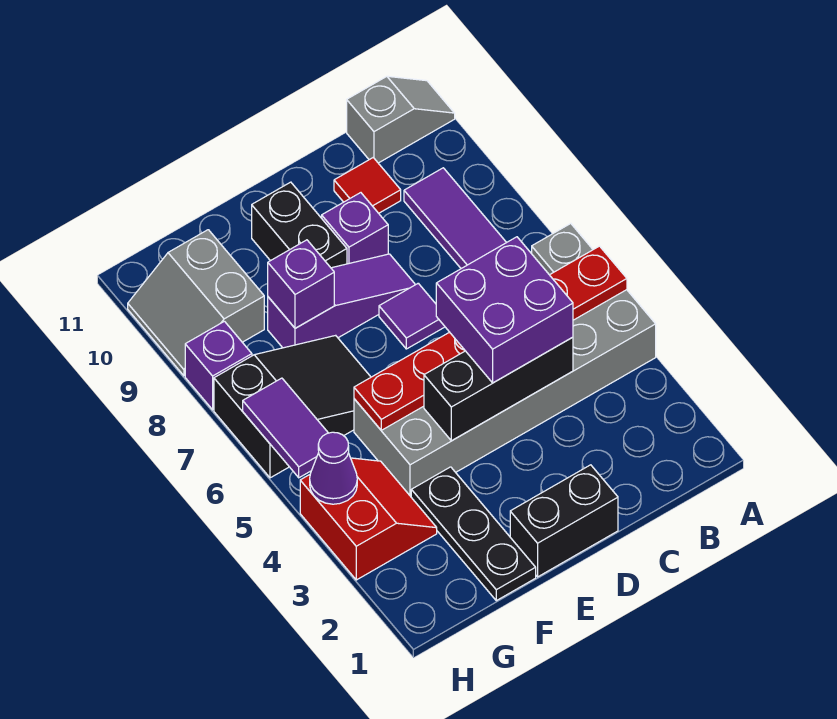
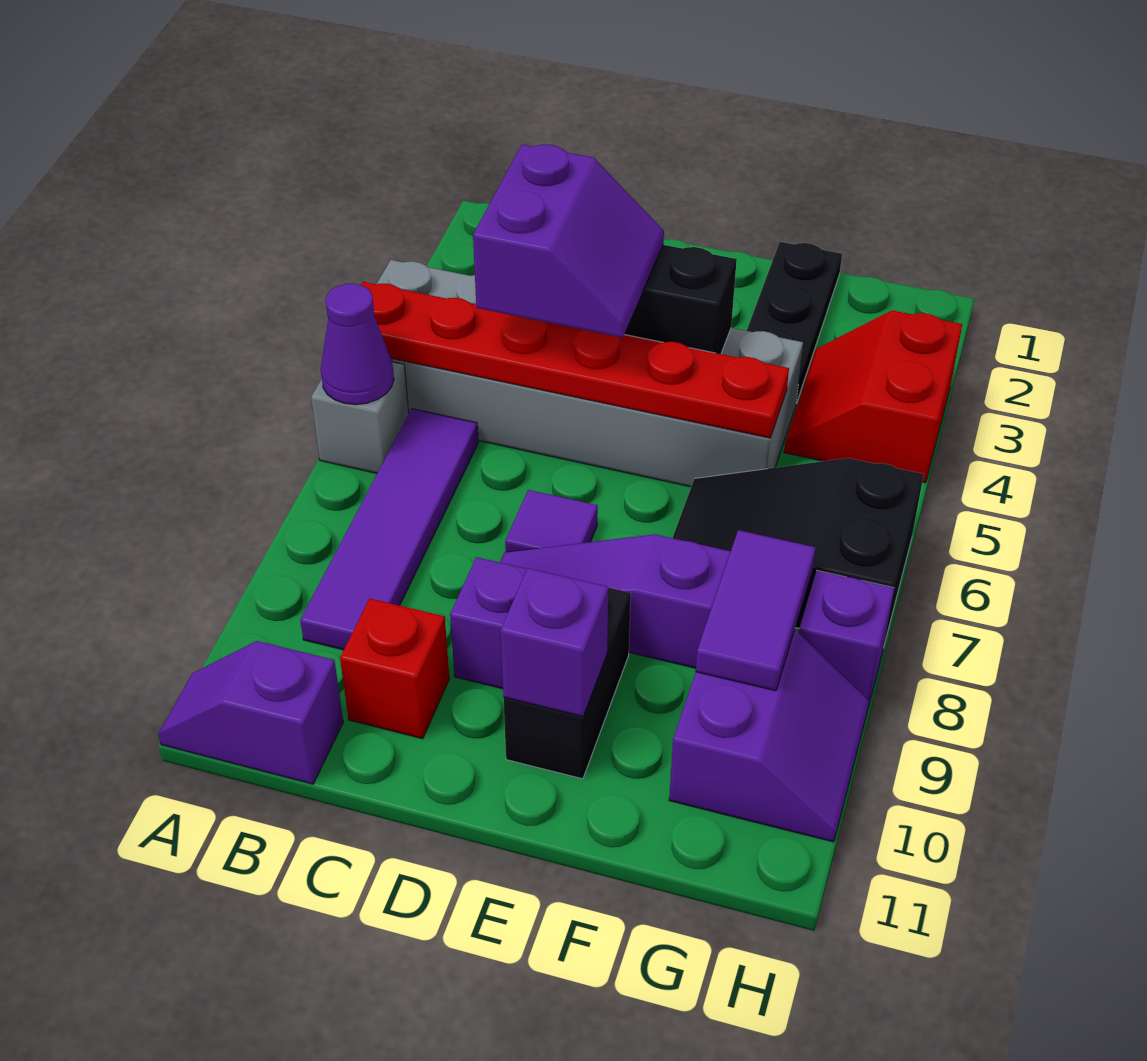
grey 1x2 slope [347,76,455,163] -> purple 1x2 slope [158,641,343,784]
purple 2x2 brick [436,237,573,383] -> purple 2x2 slope [473,144,664,338]
red 1x1 tile [334,158,401,213] -> red 1x1 brick [340,599,450,739]
black 1x2 brick [510,465,618,577] -> none
purple 1x1 brick [268,240,334,328] -> purple 1x1 brick moved to [501,568,608,716]
grey 2x2 slope [128,230,264,376] -> purple 2x2 slope [669,630,869,842]
purple 1x1 cone [310,432,357,504] -> purple 1x1 cone moved to [321,284,394,405]
purple 1x2 tile [243,378,328,478] -> purple 1x2 tile moved to [696,530,816,691]

